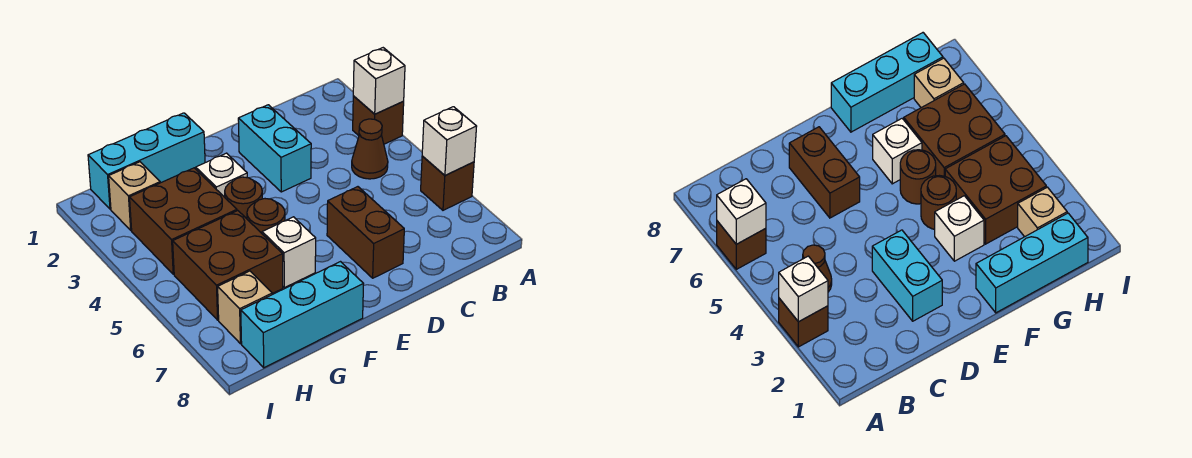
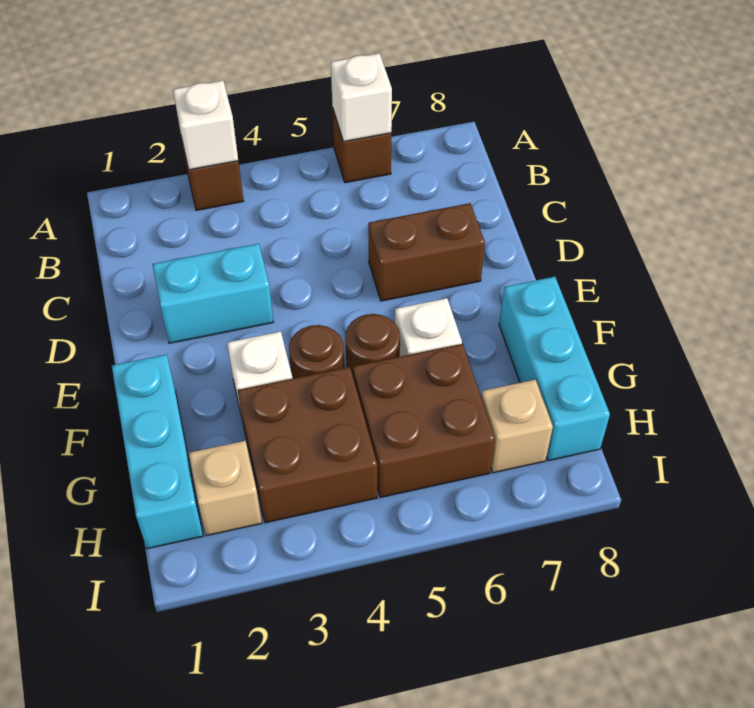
brown 1x1 cone [352,119,388,179] -> none

